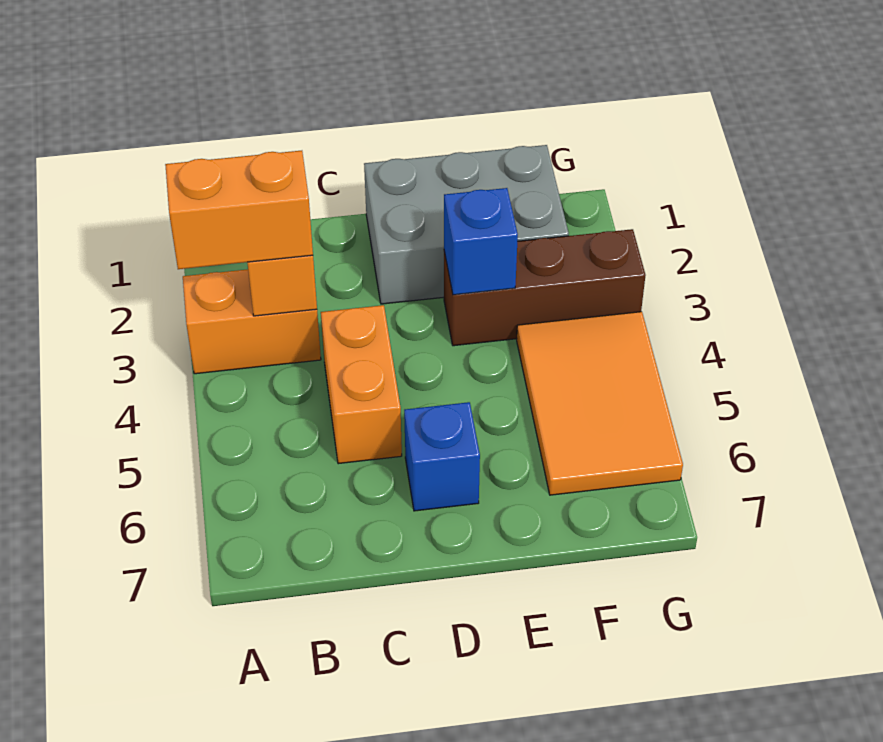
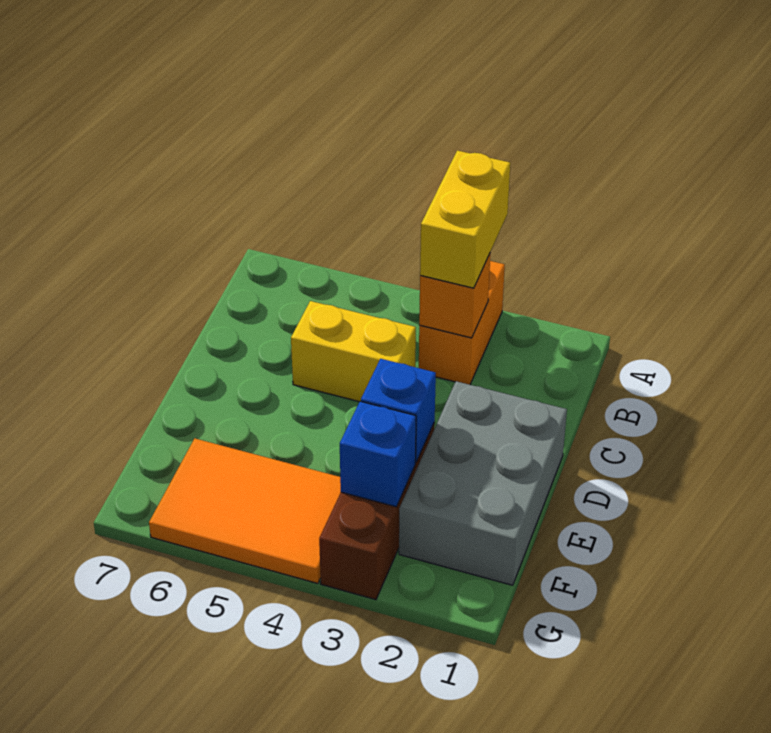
orange 1x2 brick [165,151,313,269] -> yellow 1x2 brick [420,150,510,288]
orange 1x2 brick [321,305,402,464] -> yellow 1x2 brick [291,301,416,402]
blue 1x1 brick [404,402,480,511] -> blue 1x1 brick moved to [340,401,416,507]

